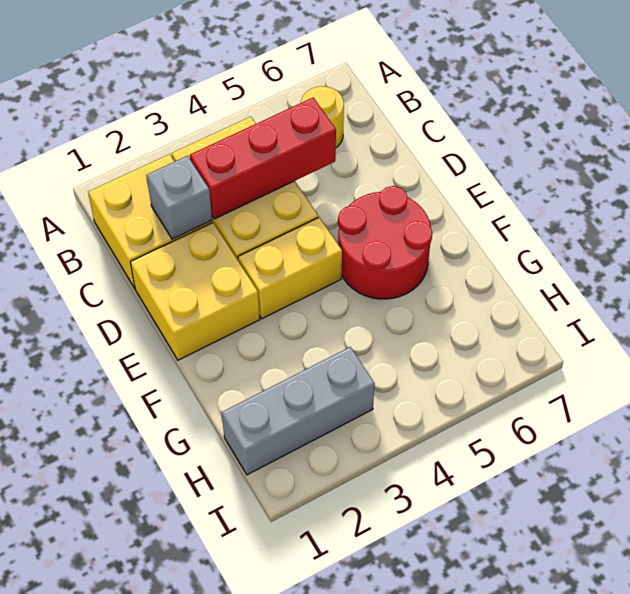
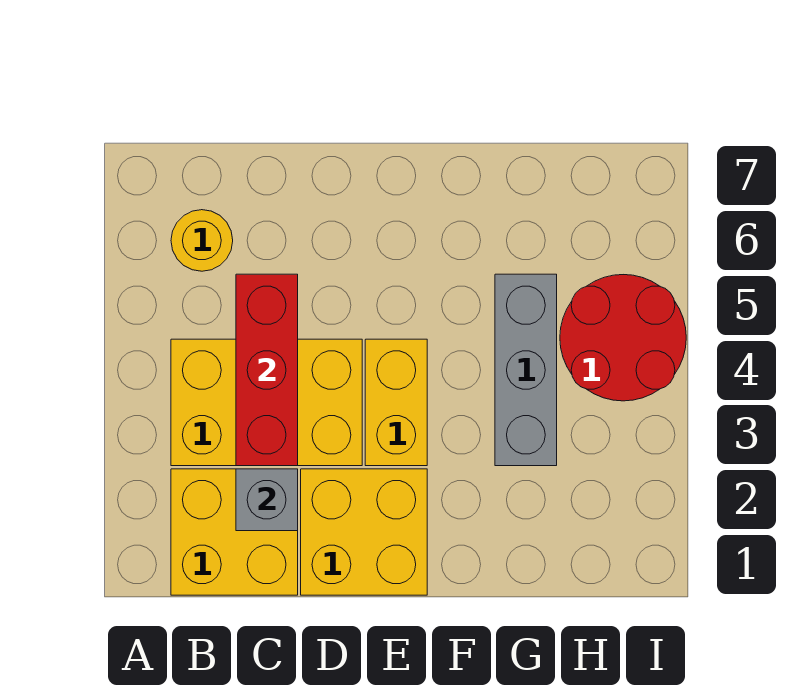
red 2x2 round brick [338,186,432,299] -> red 2x2 round brick moved to [560,275,686,401]
grey 1x3 brick [222,347,375,475] -> grey 1x3 brick moved to [495,274,557,466]

